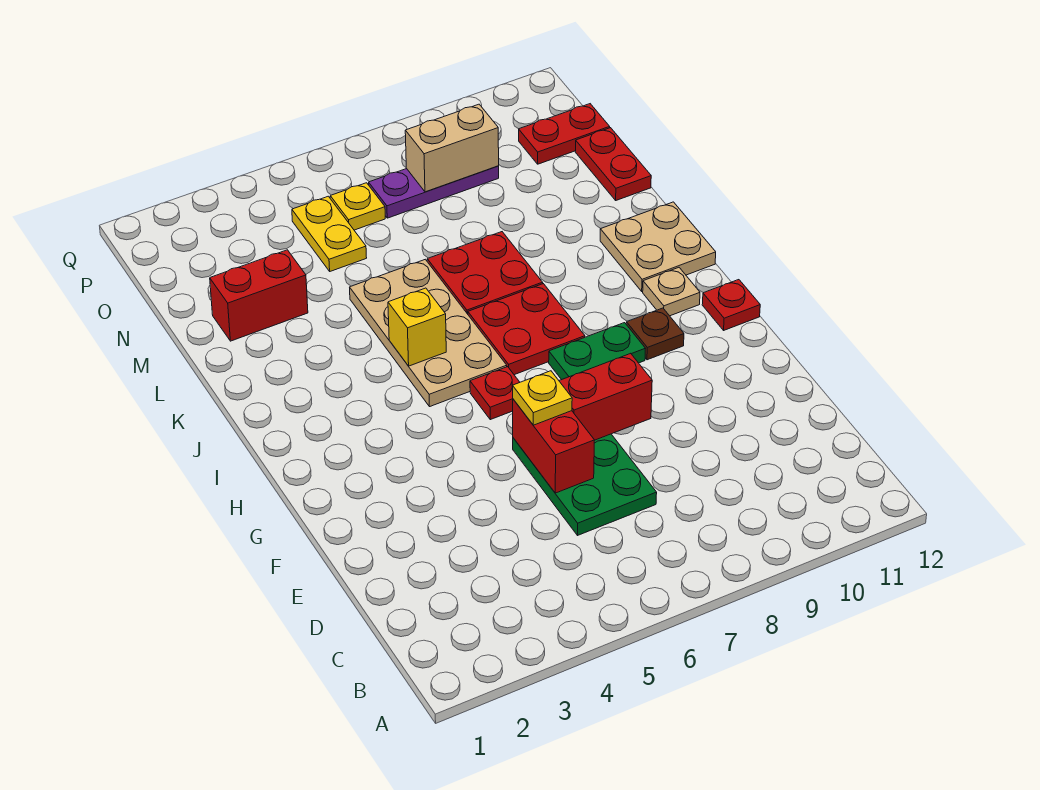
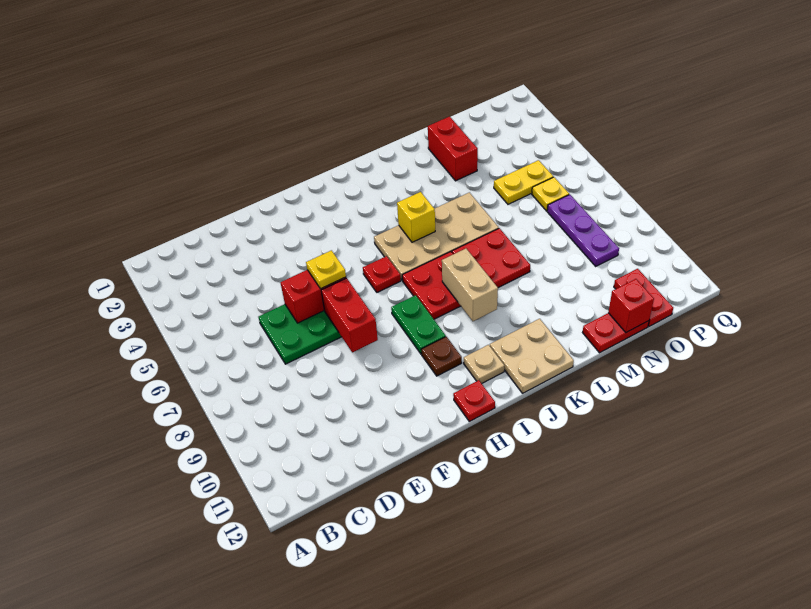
none -> red 1x1 brick [608,279,654,332]
tan 1x2 brick [405,104,499,192] -> tan 1x2 brick moved to [442,249,498,321]

